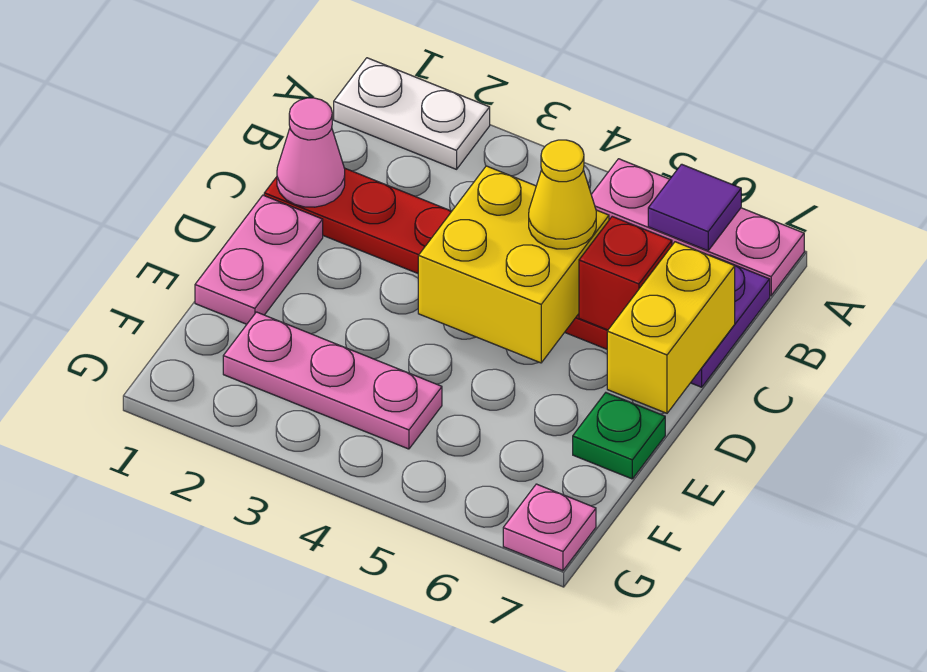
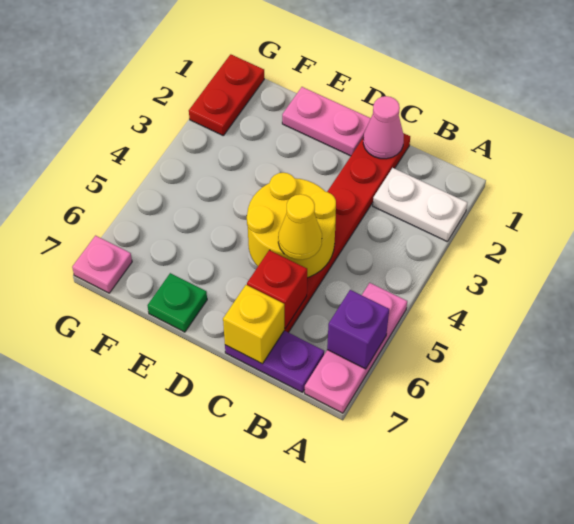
white 1x2 plate [334,58,490,169] -> white 1x2 plate turned to [373,168,467,242]
purple 1x1 tile [648,164,741,251] -> purple 1x1 brick [327,290,389,369]
yellow 2x2 brick [418,166,609,363] -> yellow 2x2 round brick [247,173,336,278]
yellow 1x2 brick [607,242,735,413] -> yellow 1x1 brick [223,285,284,364]
pink 1x3 plate [223,312,442,449] -> none
none -> red 1x2 plate [189,54,264,135]

